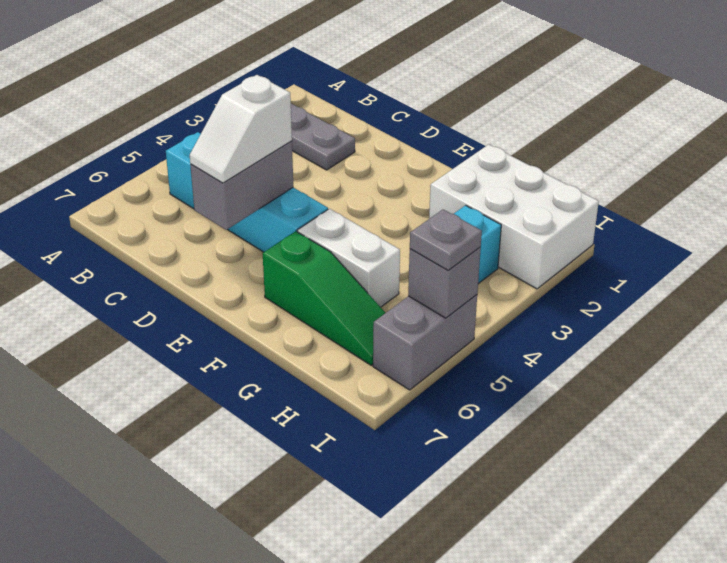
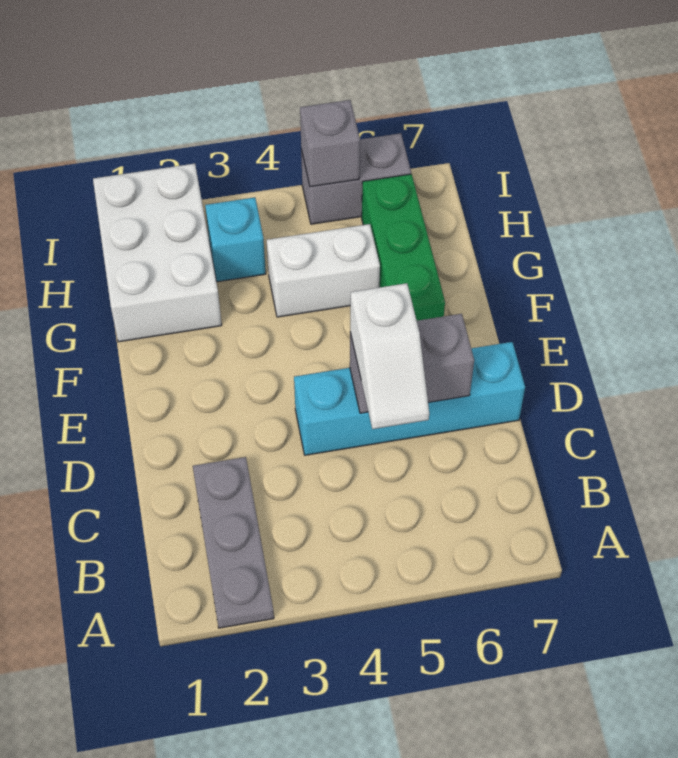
cyan 1x4 brick [166,132,328,252] -> cyan 1x4 brick turned to [294,342,525,455]
white 1x2 slope [190,75,292,183] -> white 1x2 slope turned to [350,283,429,429]
white 1x2 brick [297,209,400,307] -> white 1x2 brick turned to [267,224,380,317]
green 1x3 slope [263,231,385,365] -> green 1x3 brick [362,174,445,321]
grey 1x1 plate [410,209,482,271] -> none

